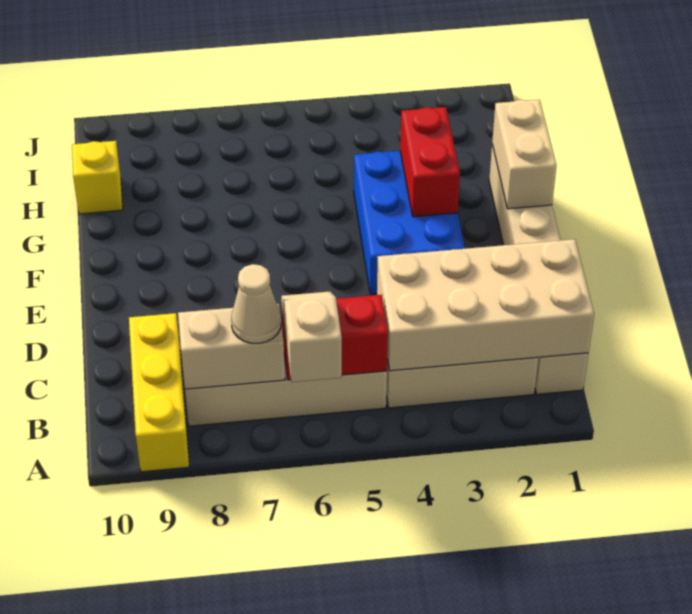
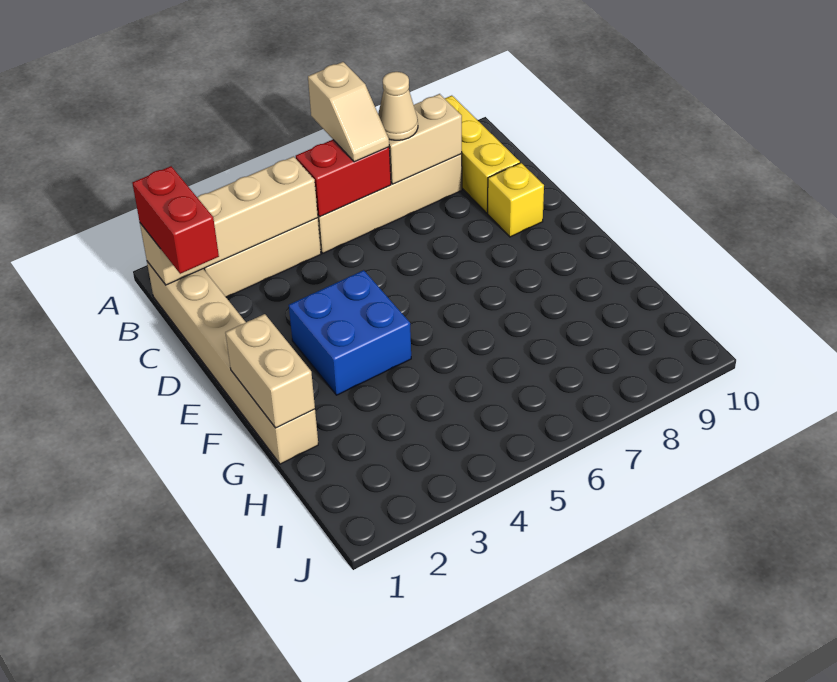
tan 2x4 brick [377,239,594,371] -> tan 1x4 brick [140,156,318,285]
blue 2x3 brick [354,151,465,295] -> blue 2x2 brick [289,270,411,395]
red 1x2 brick [400,107,460,217] -> red 1x2 brick moved to [132,166,219,274]
yellow 1x1 brick [72,141,123,214] -> yellow 1x1 brick moved to [488,163,544,237]

